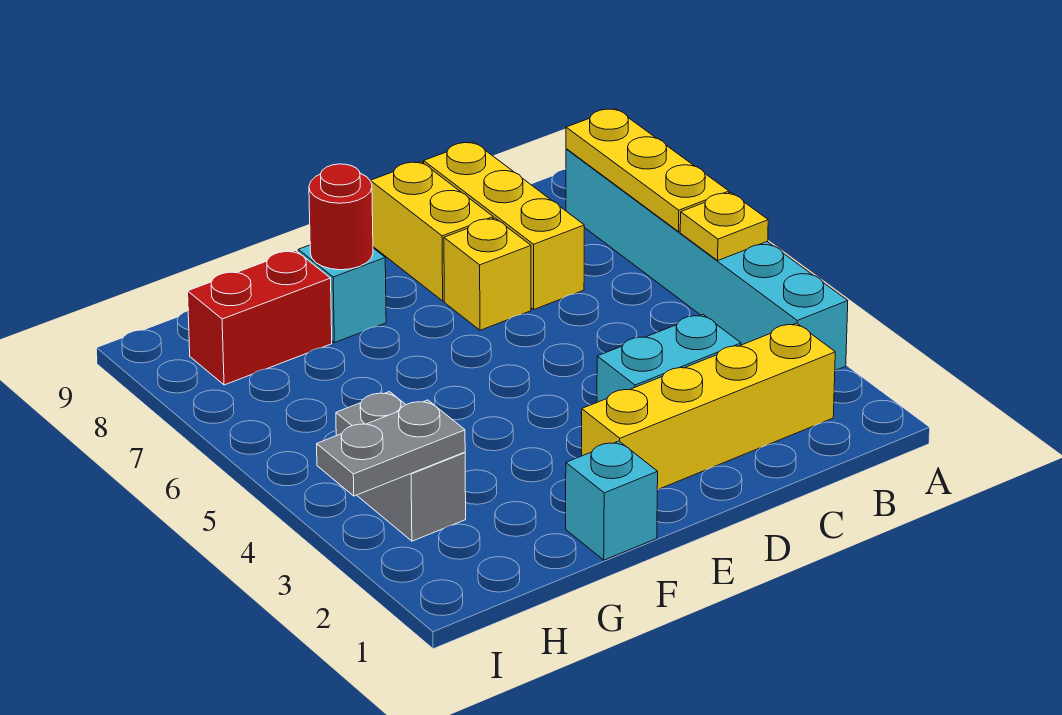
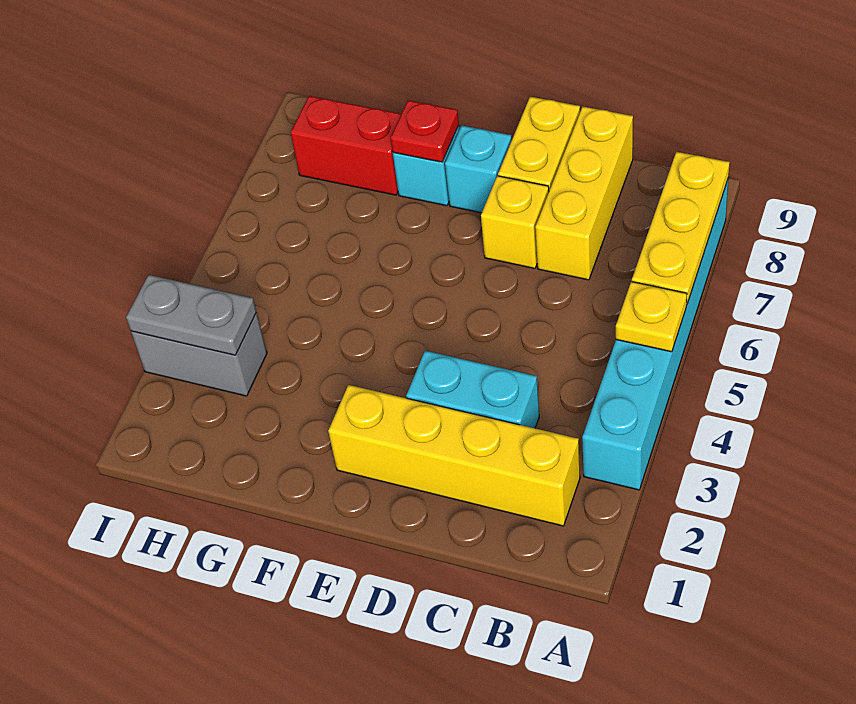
cyan 1x1 brick [566,441,658,560] -> cyan 1x1 brick moved to [445,125,512,213]
red 1x1 round brick [309,164,373,270] -> red 1x1 plate [391,100,459,162]
grey 1x2 brick [336,392,466,541] -> grey 1x2 brick turned to [131,313,267,396]

